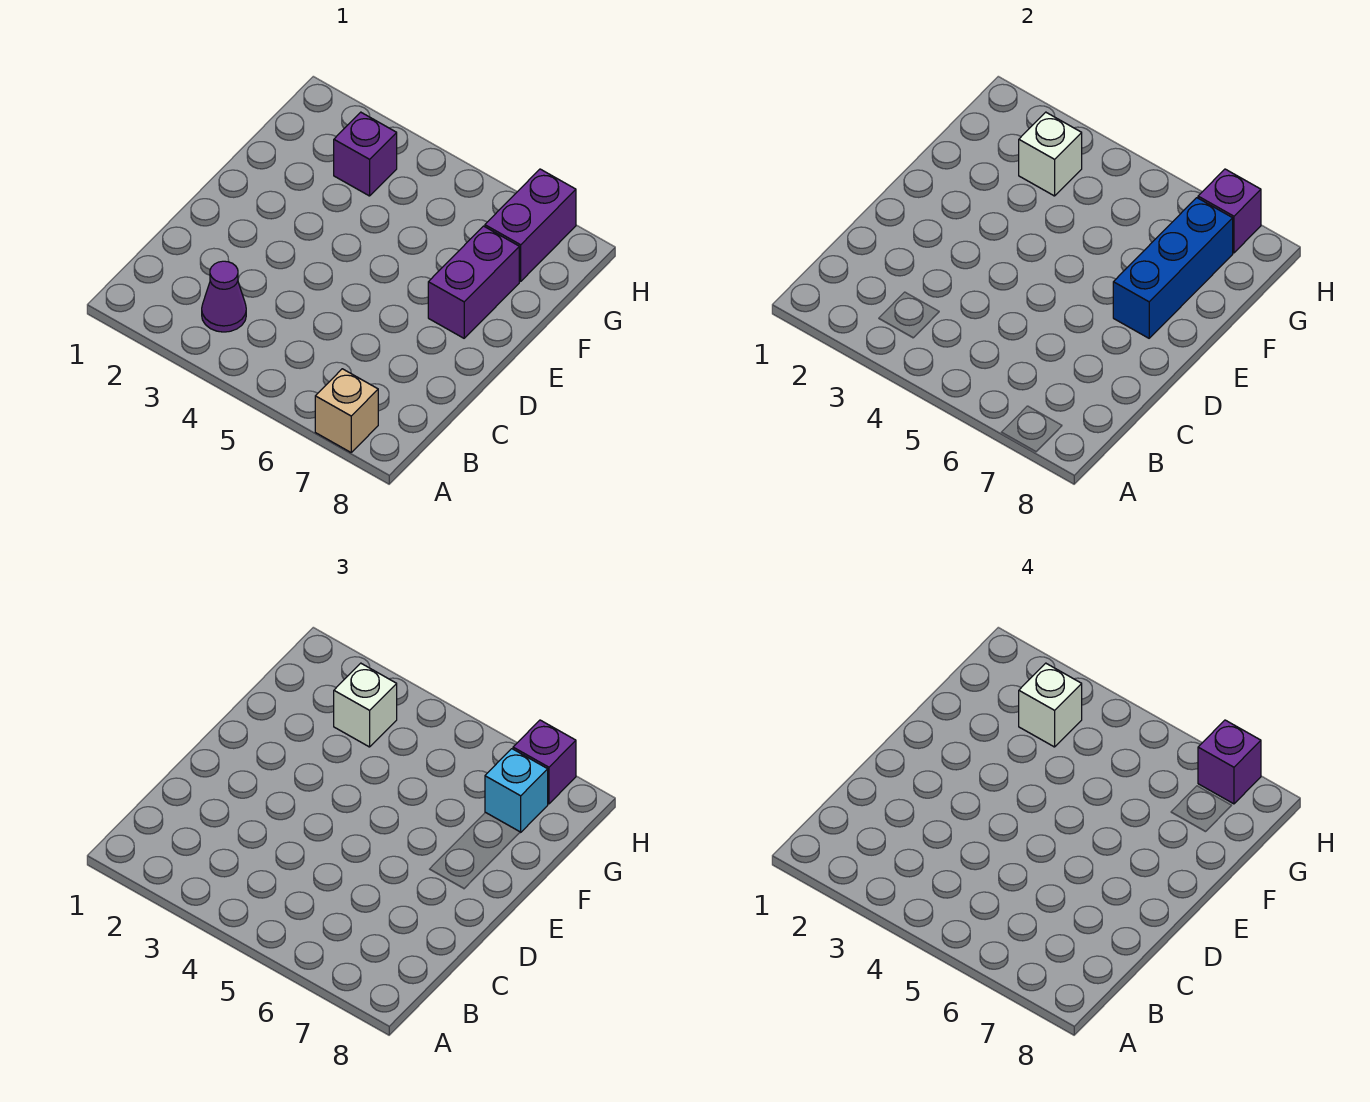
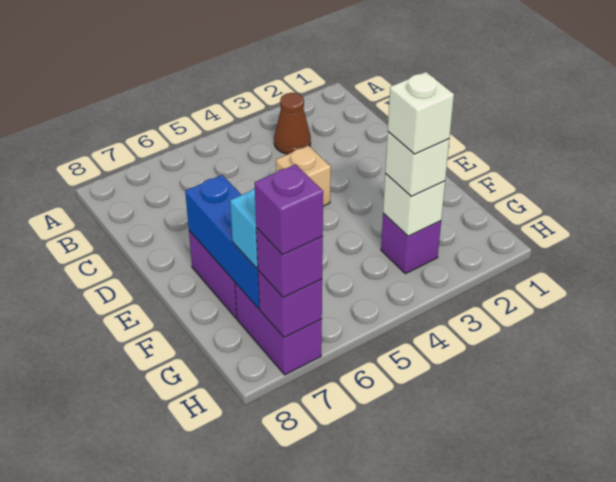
tan 1x1 brick [315,369,378,452] -> tan 1x1 brick moved to [276,146,331,206]
purple 1x1 cone [202,261,246,332] -> brown 1x1 cone [274,93,311,154]

